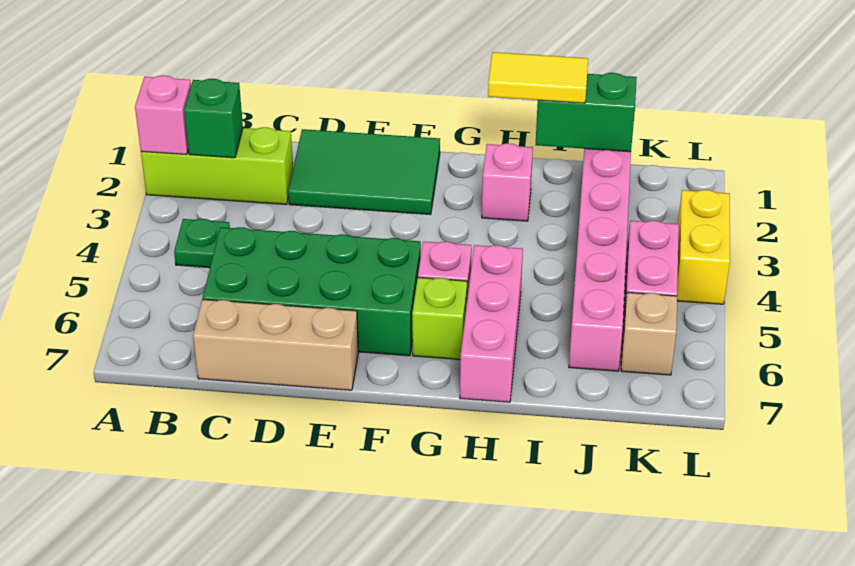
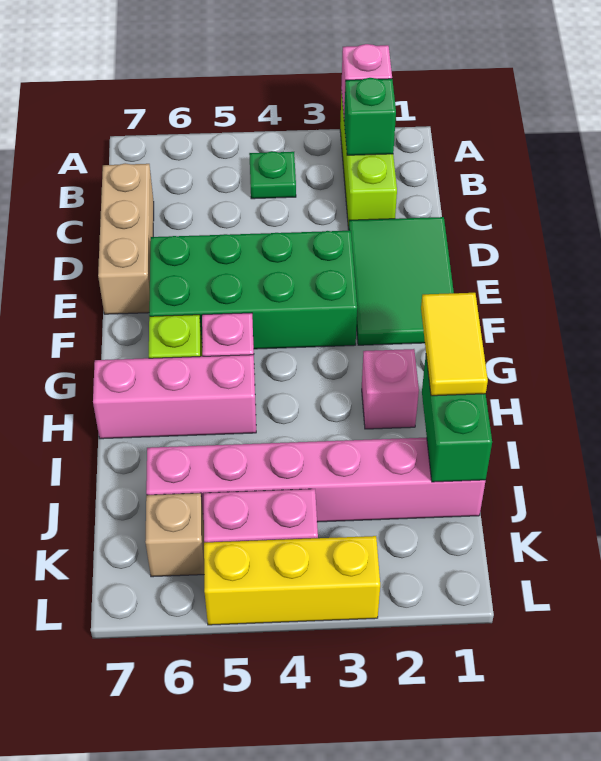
green 2x4 brick [203,227,421,356] -> green 2x4 brick turned to [149,231,357,349]
yellow 1x2 brick [677,190,730,304] -> yellow 1x3 brick [204,536,380,625]

